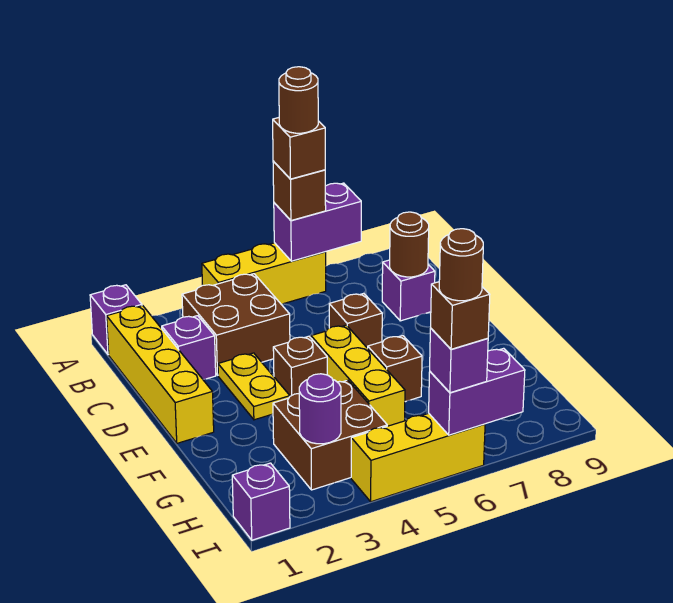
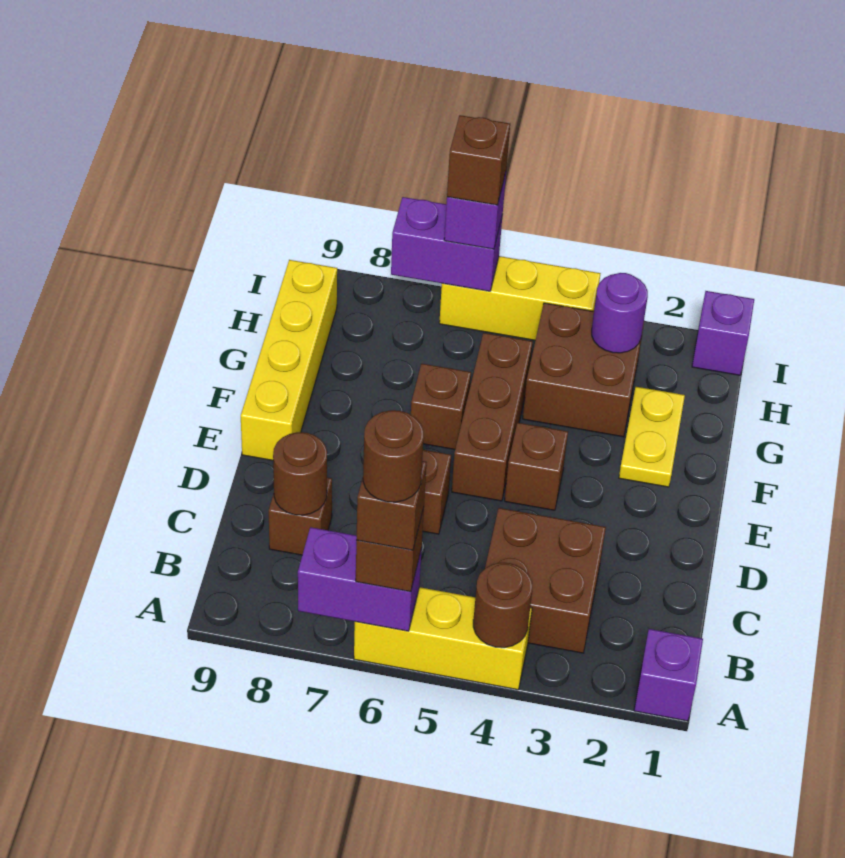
yellow 1x4 brick [107,306,214,443] -> yellow 1x4 brick moved to [241,260,337,460]
purple 1x1 brick [162,316,216,379] -> none
purple 1x1 brick [382,260,435,321] -> brown 1x1 brick [269,477,332,555]
yellow 1x2 plate [218,353,290,420] -> yellow 1x2 plate moved to [619,387,685,487]
yellow 1x3 brick [311,325,405,426] -> brown 1x3 brick [452,333,533,501]
brown 1x1 round brick [439,229,483,301] -> brown 1x1 round brick moved to [473,563,532,648]

